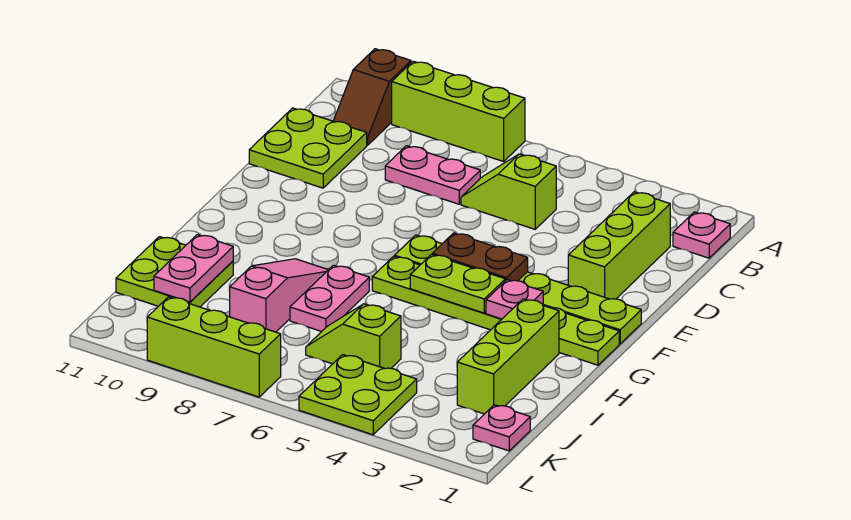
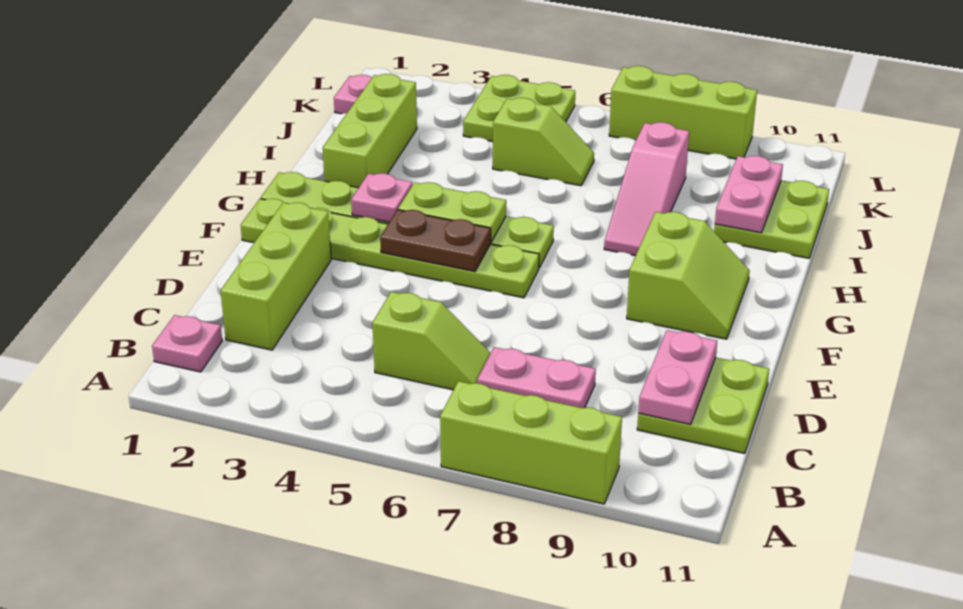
brown 1x2 slope [334,49,411,145] -> none
none -> lime 2x2 slope [627,212,750,339]
pink 1x2 plate [290,265,369,332] -> pink 1x2 plate moved to [638,330,717,425]

